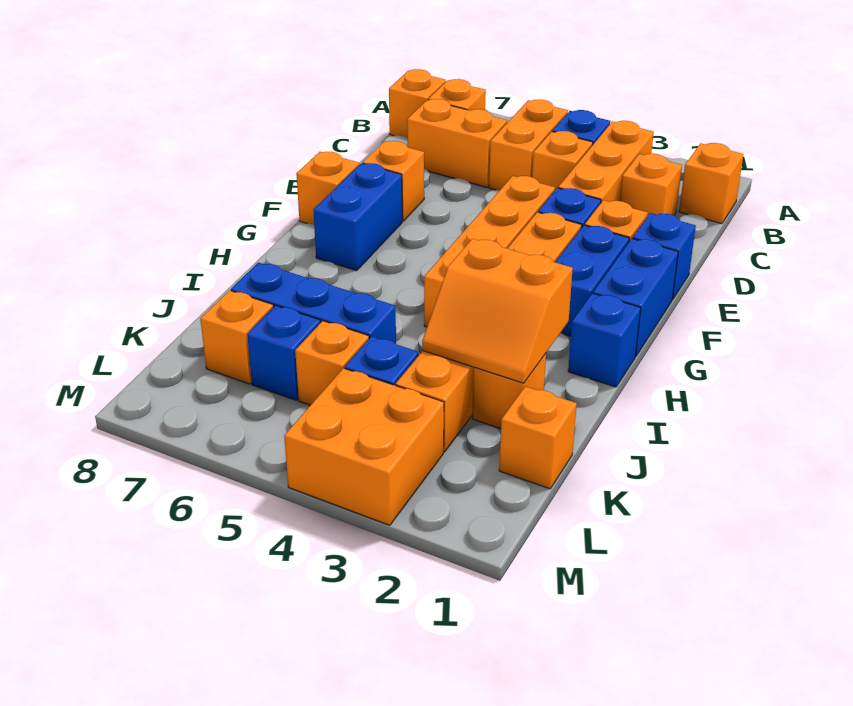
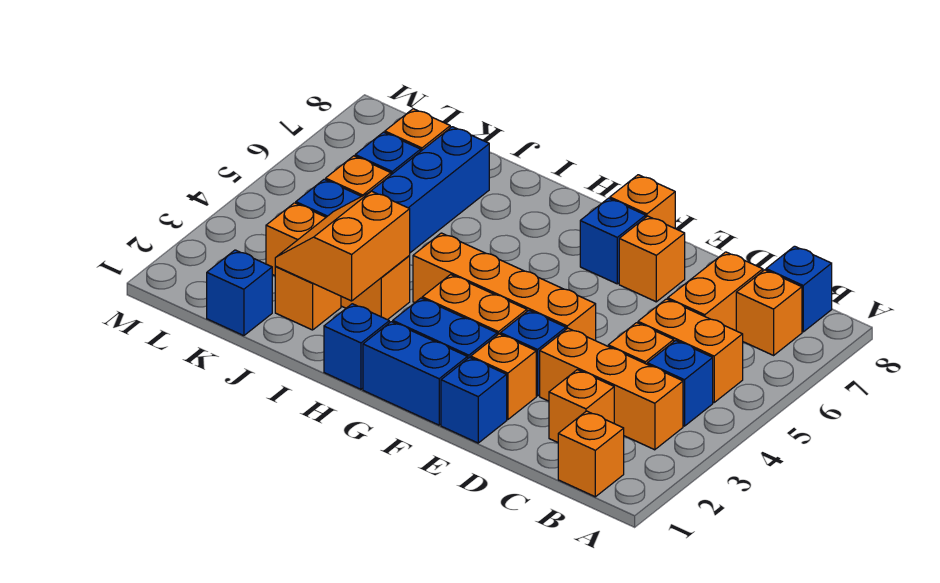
orange 1x1 brick [389,69,446,138] -> blue 1x1 brick [766,246,832,332]
blue 1x2 brick [313,163,402,271] -> blue 1x1 brick [580,198,646,284]
orange 1x1 brick [499,386,577,489] -> blue 1x1 brick [207,250,272,336]
orange 2x2 brick [284,368,444,525] -> none

